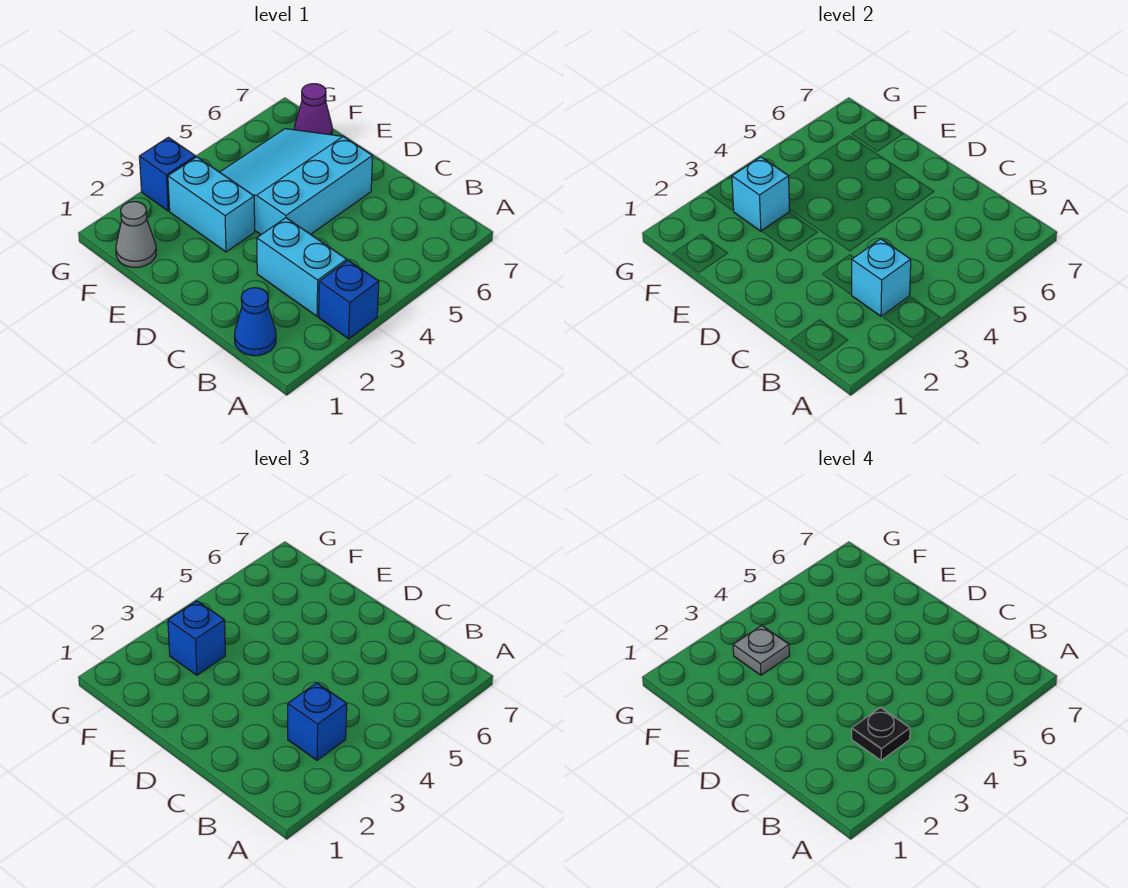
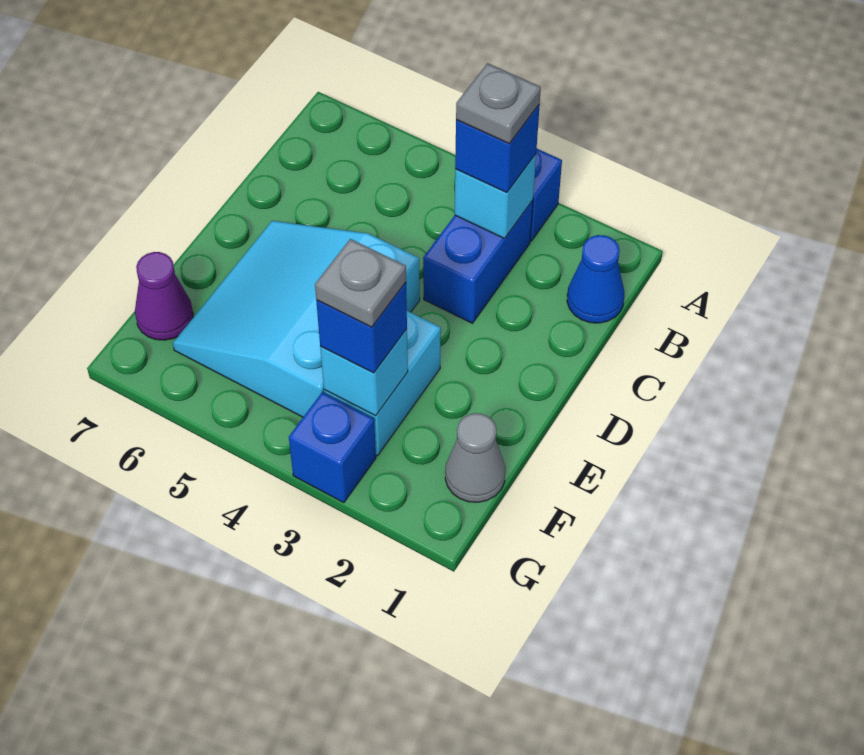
cyan 1x2 brick [257,218,347,316] -> blue 1x2 brick [423,200,533,323]
black 1x1 plate [852,708,910,760] -> grey 1x1 plate [456,63,541,144]
cyan 3x3 slope [220,129,373,235] -> cyan 3x3 slope turned to [173,221,420,417]

